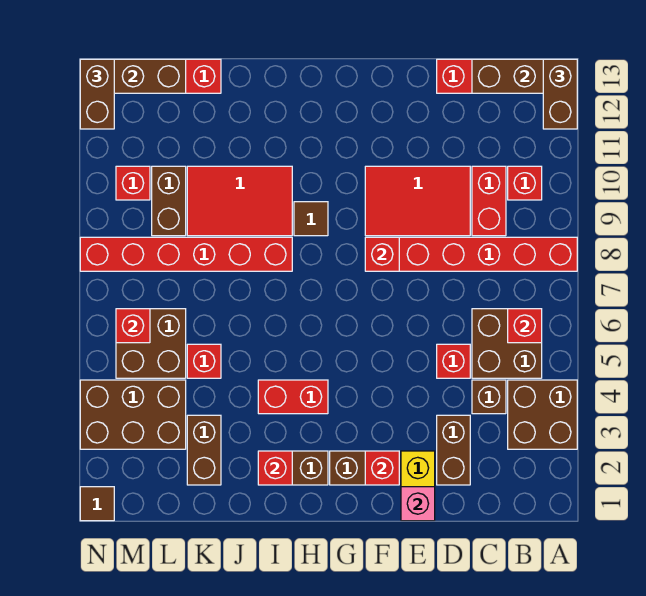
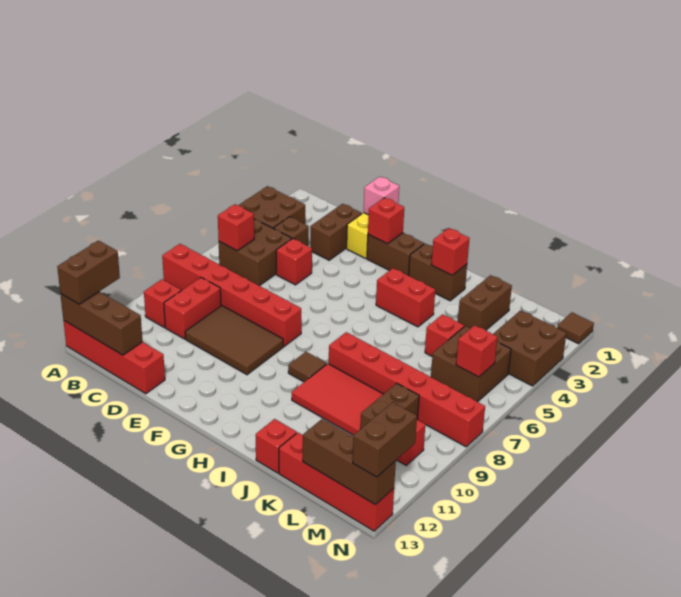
red 2x3 tile [365,166,470,236] -> brown 2x3 tile [185,306,283,375]
red 1x1 brick [365,237,399,271] -> red 1x1 brick moved to [256,419,297,473]
brown 2x3 brick [80,380,186,449] -> brown 2x2 brick [493,310,566,386]

